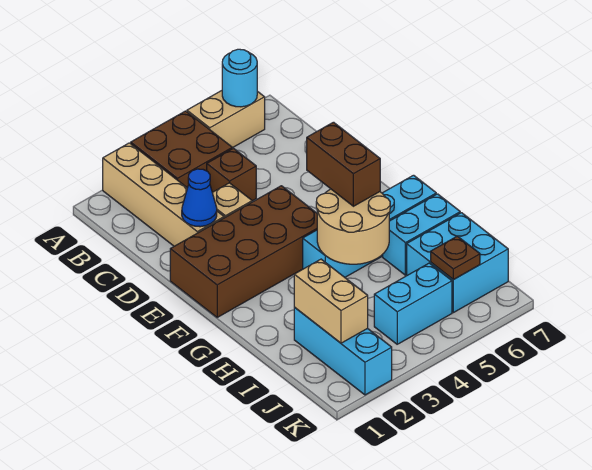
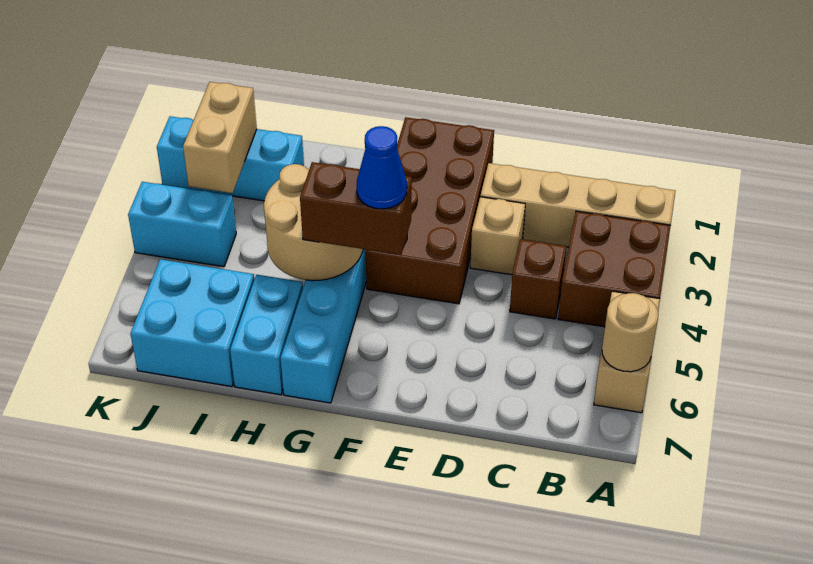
cyan 1x1 round brick [222,49,257,107] -> tan 1x1 round brick [602,293,658,372]
blue 1x1 cone [182,169,217,227] -> blue 1x1 cone moved to [357,126,407,209]
tan 1x2 brick [294,259,368,343] -> tan 1x2 brick turned to [183,82,257,193]
cyan 1x2 brick [374,263,452,344] -> cyan 1x2 brick turned to [128,182,236,267]
brown 1x1 plate [431,236,480,280] -> none

